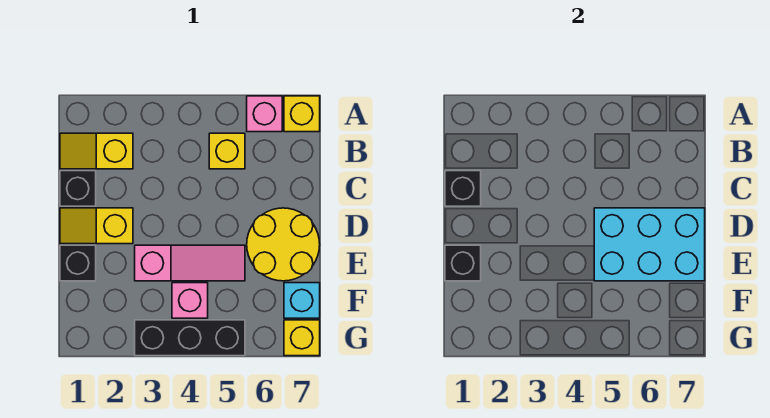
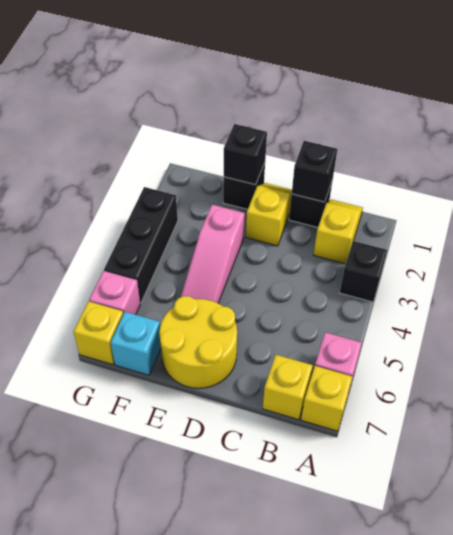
none -> black 1x1 brick [340,241,387,302]
yellow 1x1 brick [209,133,245,169] -> yellow 1x1 brick moved to [263,355,313,420]
cyan 2x3 brick [594,208,705,281] -> none
pink 1x1 brick [172,283,208,318] -> pink 1x1 brick moved to [89,271,140,315]

